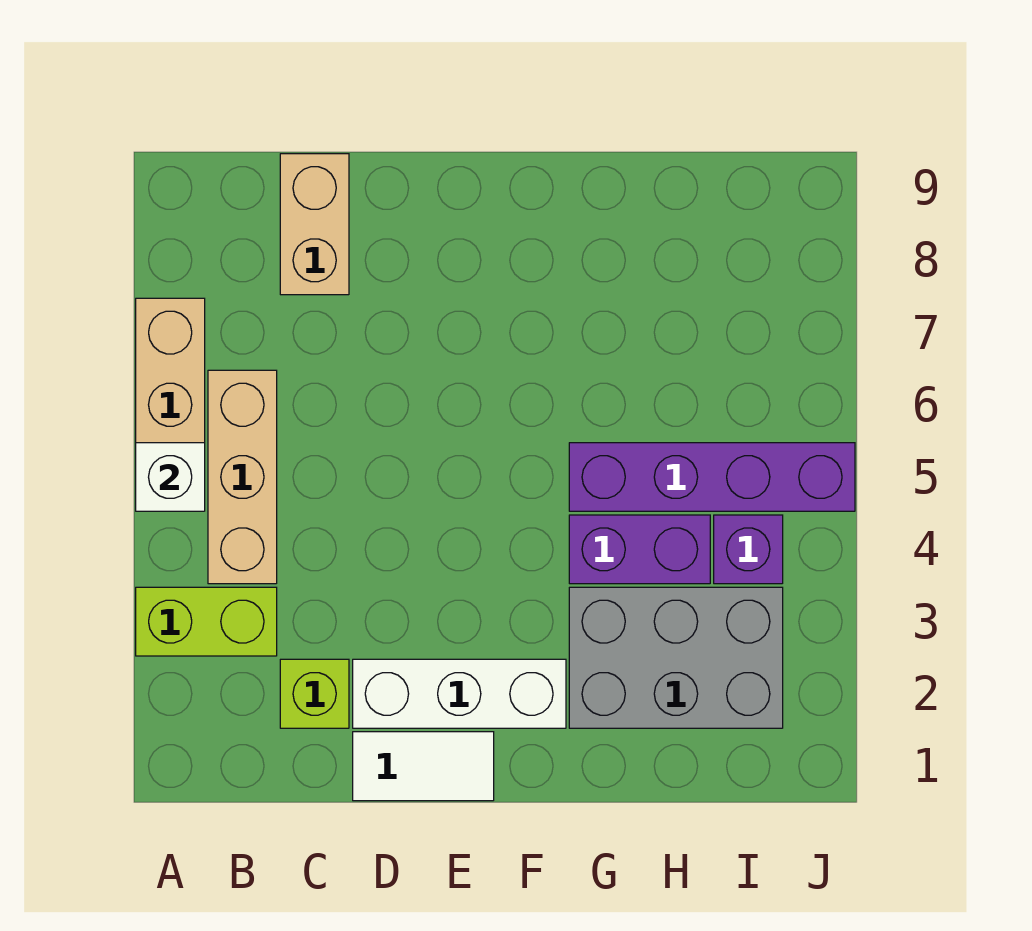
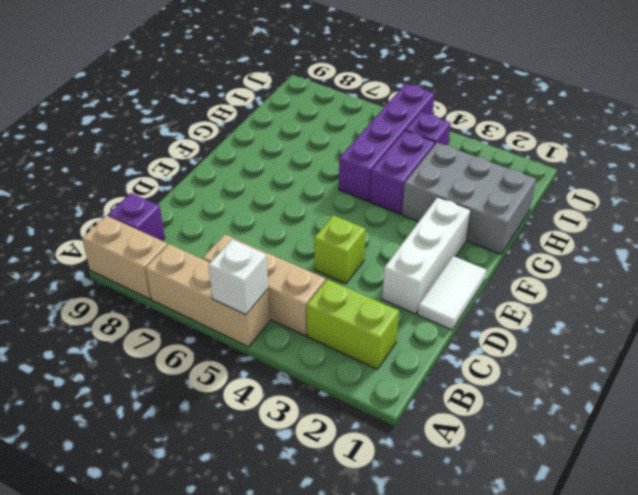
lime 1x2 brick [136,587,277,656] -> lime 1x2 brick turned to [307,279,399,369]
none -> purple 1x1 brick [108,193,165,241]
lime 1x1 brick [280,659,349,728] -> lime 1x1 brick moved to [314,215,366,284]
tan 1x2 brick [280,154,349,295] -> tan 1x2 brick moved to [82,216,168,299]
grey 2x3 brick [569,587,783,728] -> grey 2x3 brick turned to [402,143,536,254]

